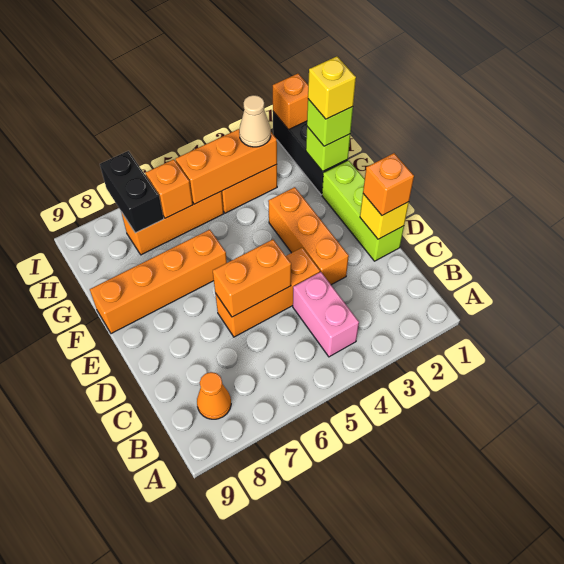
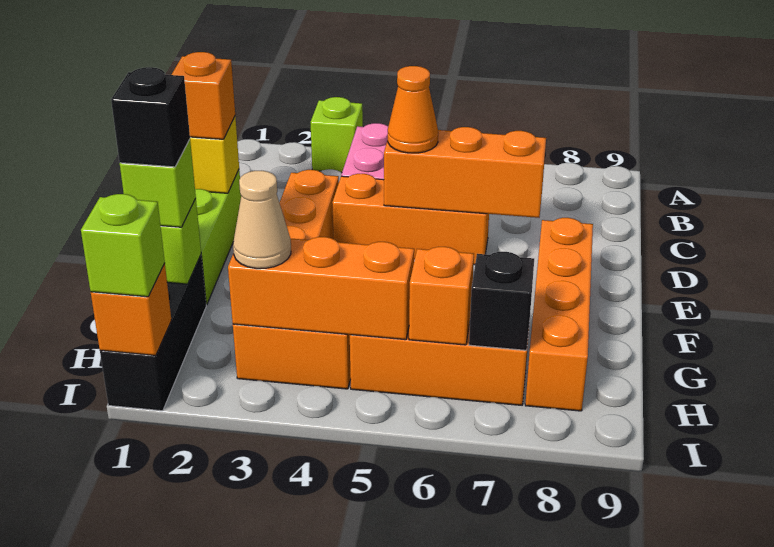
none -> lime 1x1 brick [311,97,363,173]
orange 1x1 cone [197,372,231,419] -> orange 1x1 cone moved to [388,66,438,153]
orange 1x2 brick [213,240,291,317] -> orange 1x3 brick [384,127,546,218]
orange 1x4 brick [90,230,227,334] -> orange 1x4 brick turned to [525,218,593,411]
yellow 1x1 brick [308,56,356,119] -> black 1x1 brick [111,67,190,167]
black 1x2 brick [100,151,164,233] -> black 1x1 brick [469,252,534,350]
none -> lime 1x1 brick [81,194,165,297]

